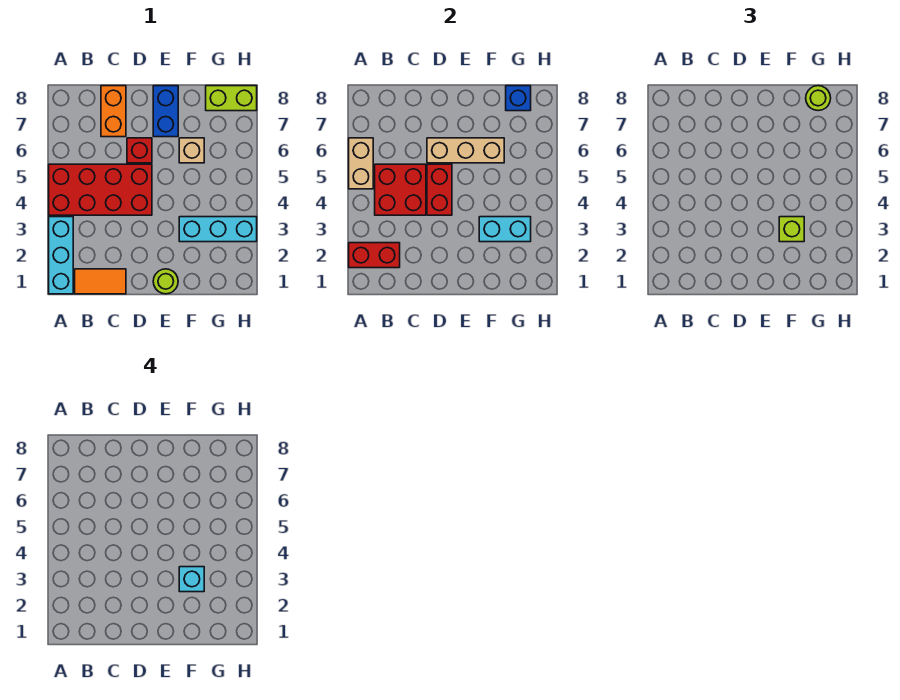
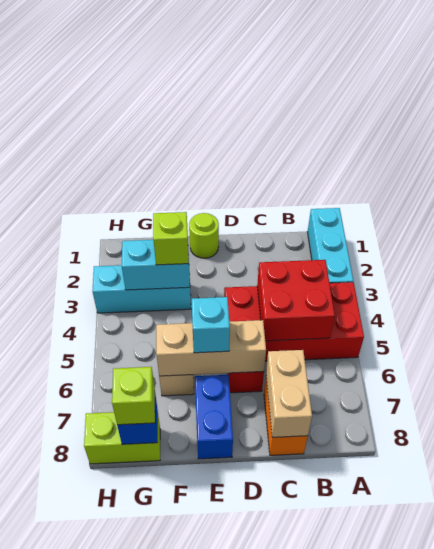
red 1x2 brick [349,243,400,268] -> none
tan 1x2 brick [349,138,373,189] -> tan 1x2 brick moved to [266,350,312,437]
orange 1x2 tile [75,269,126,294] -> none
red 1x2 brick [427,164,452,215] -> none
cyan 1x1 brick [179,567,204,592] -> cyan 1x1 brick moved to [192,297,230,353]
lime 1x1 round brick [806,86,831,111] -> lime 1x1 brick [112,367,155,425]

